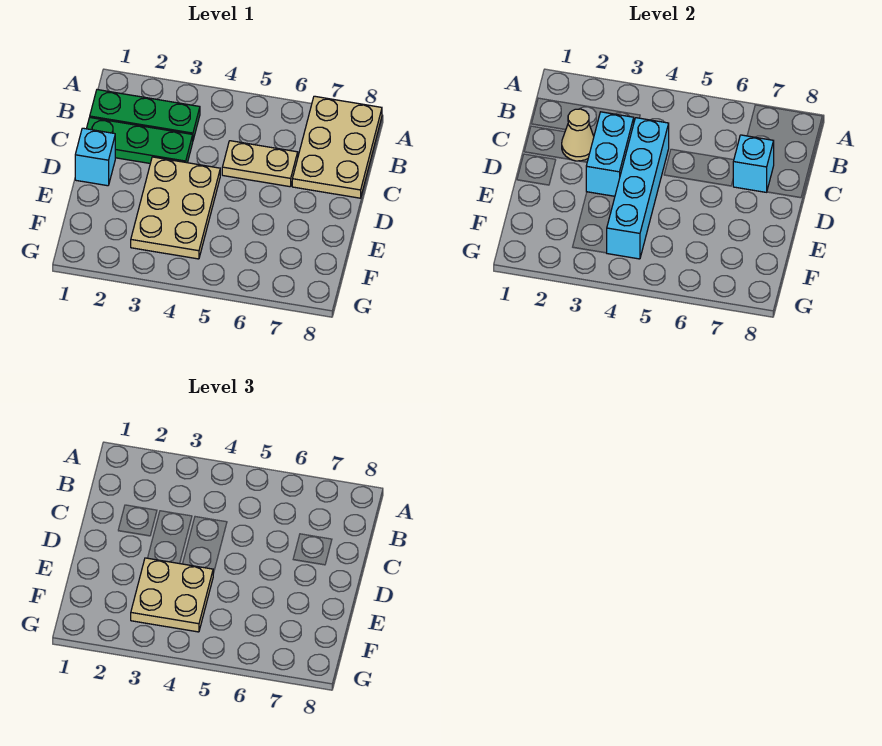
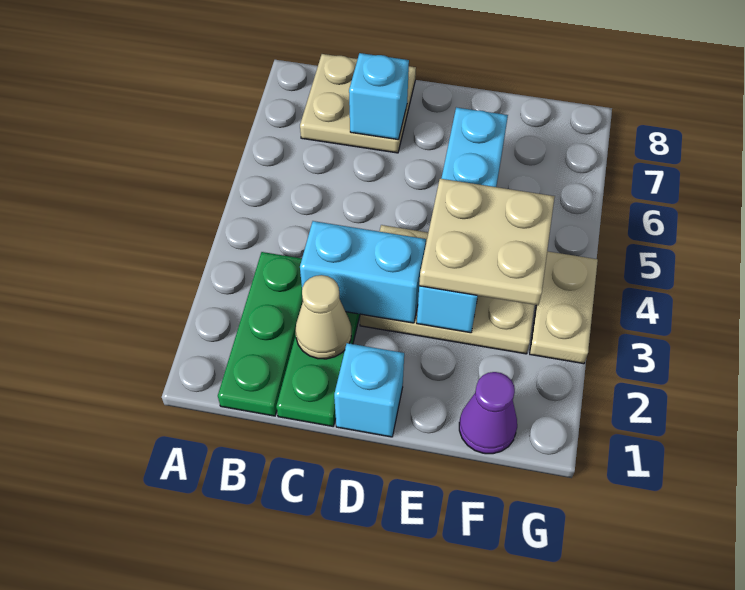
tan 2x3 plate [292,96,382,198] -> tan 2x2 plate [300,54,416,153]
cyan 1x4 brick [607,118,669,259] -> cyan 1x4 brick turned to [417,107,508,333]
tan 1x2 plate [222,141,298,187] -> tan 1x2 plate moved to [530,251,598,364]
none -> purple 1x1 cone [459,372,517,454]

